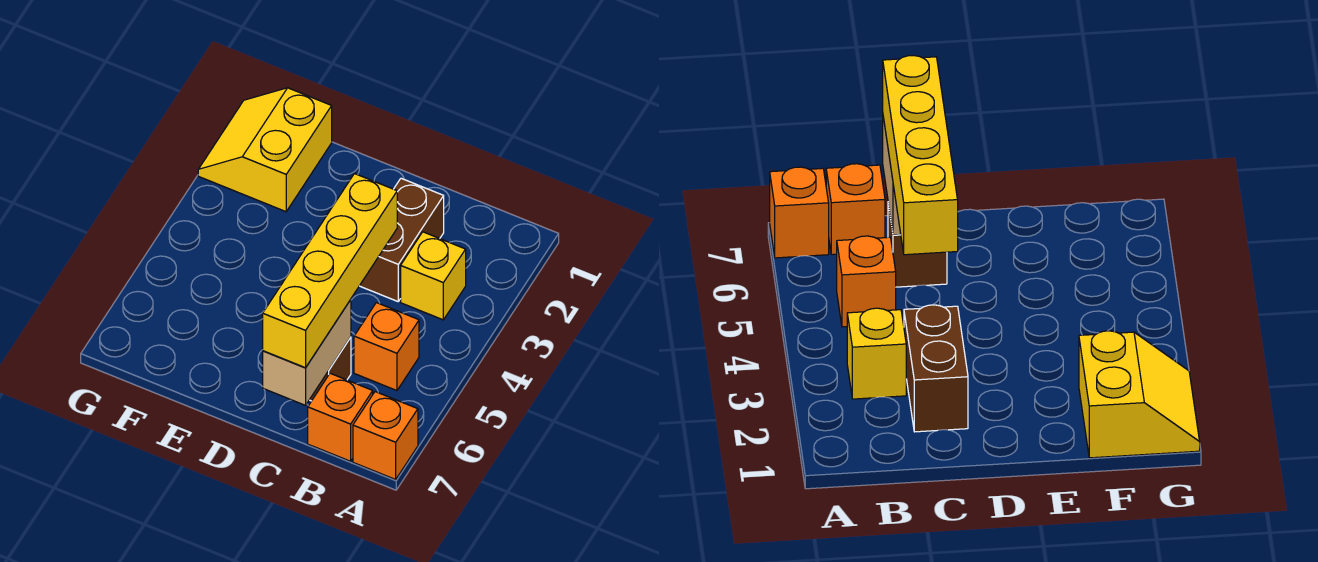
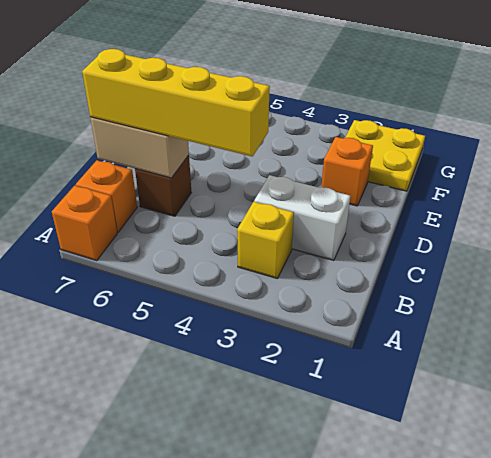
orange 1x1 brick [354,303,419,391] -> orange 1x1 brick moved to [321,137,373,206]
brown 1x2 brick [360,178,444,301] -> white 1x2 brick [254,175,350,260]
yellow 2x2 slope [198,88,332,212] -> yellow 2x2 plate [345,120,425,191]

